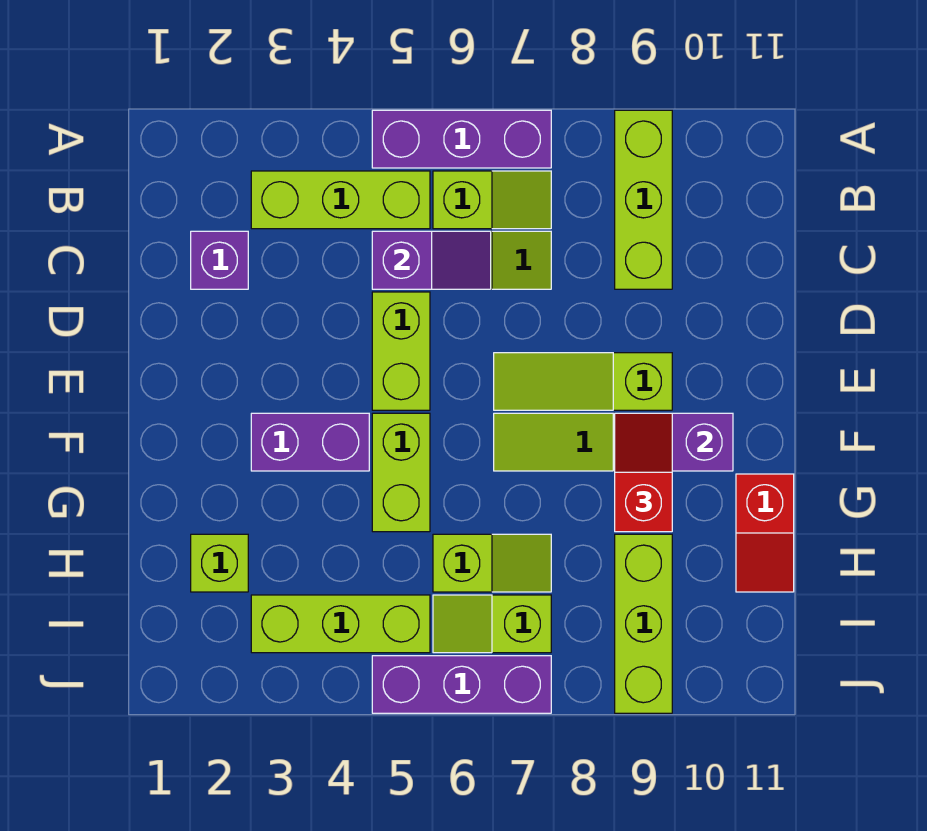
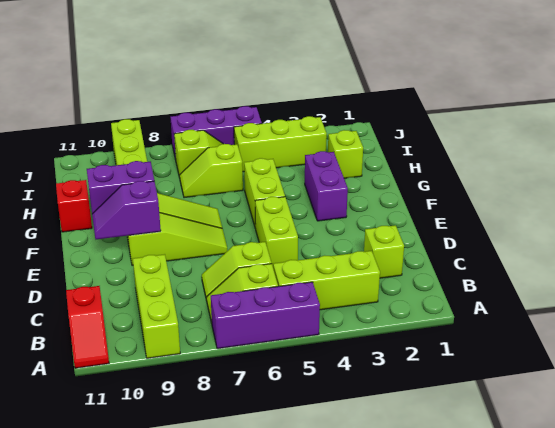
purple 1x1 brick [191,231,248,289] -> lime 1x1 brick [364,225,404,278]
purple 1x2 slope [372,231,491,289] -> purple 1x2 slope moved to [92,181,161,239]
purple 1x2 brick [251,413,369,471] -> purple 1x2 brick turned to [305,151,348,221]
red 1x2 slope [615,413,672,532] -> red 1x2 slope moved to [66,286,109,368]

